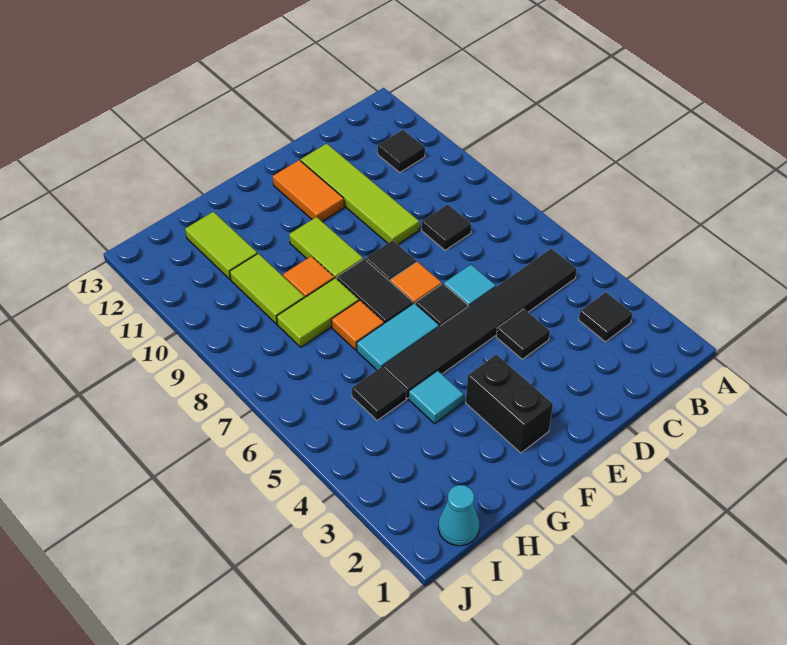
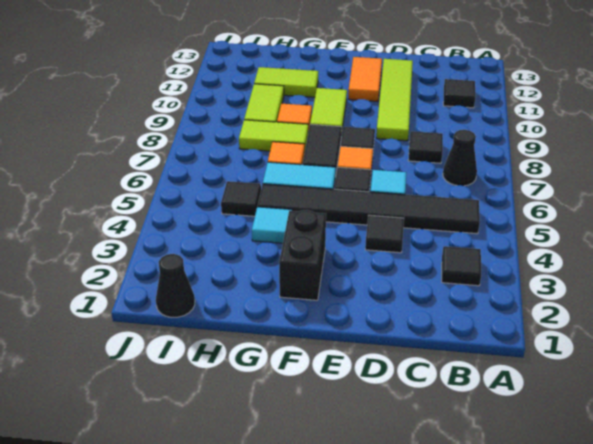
none -> black 1x1 cone [443,130,477,186]
lime 1x2 tile [185,212,257,279] -> lime 1x2 tile turned to [254,67,318,97]
cyan 1x1 cone [438,485,479,546] -> black 1x1 cone [156,254,195,317]

